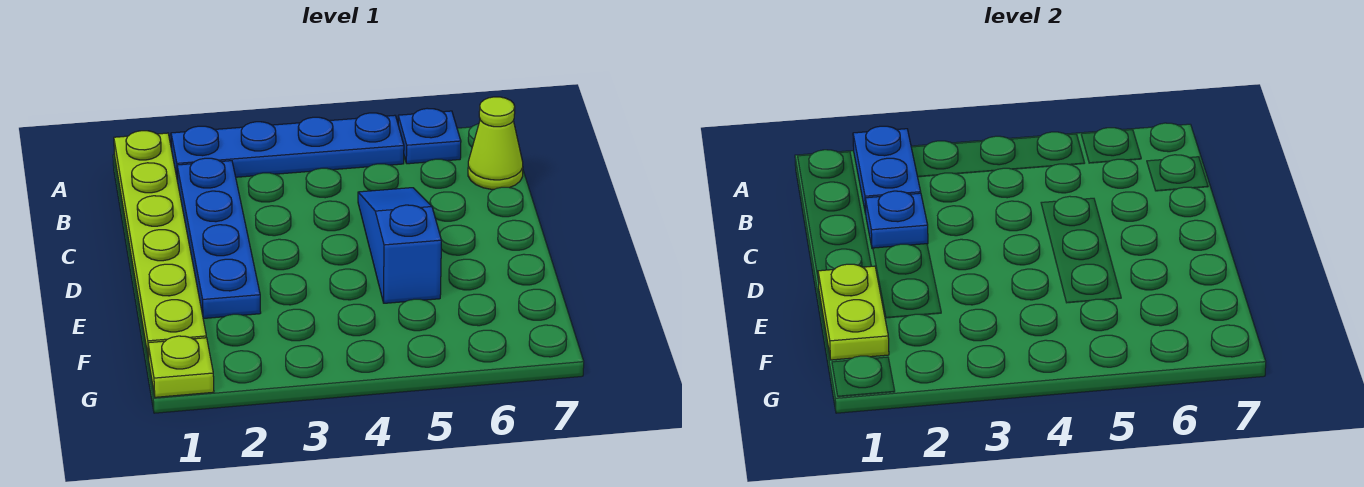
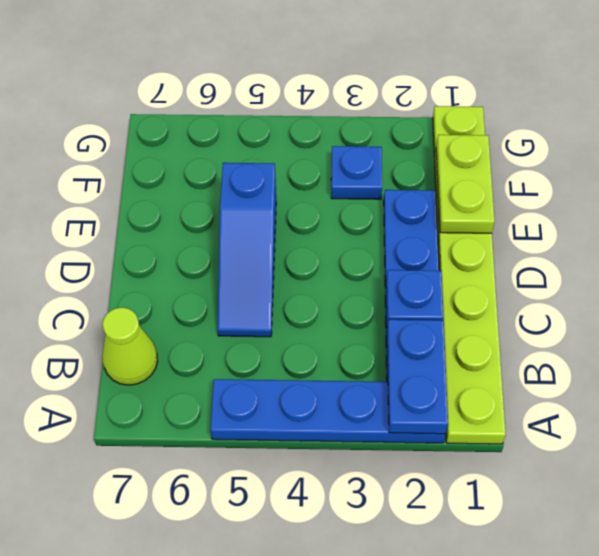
blue 1x1 plate [398,108,461,164] -> blue 1x1 plate moved to [331,146,382,199]

